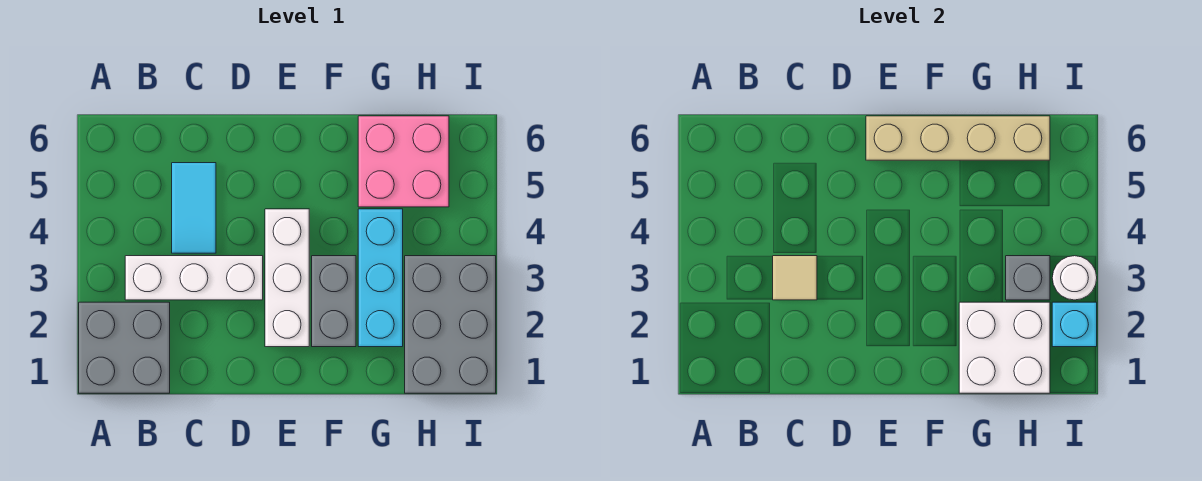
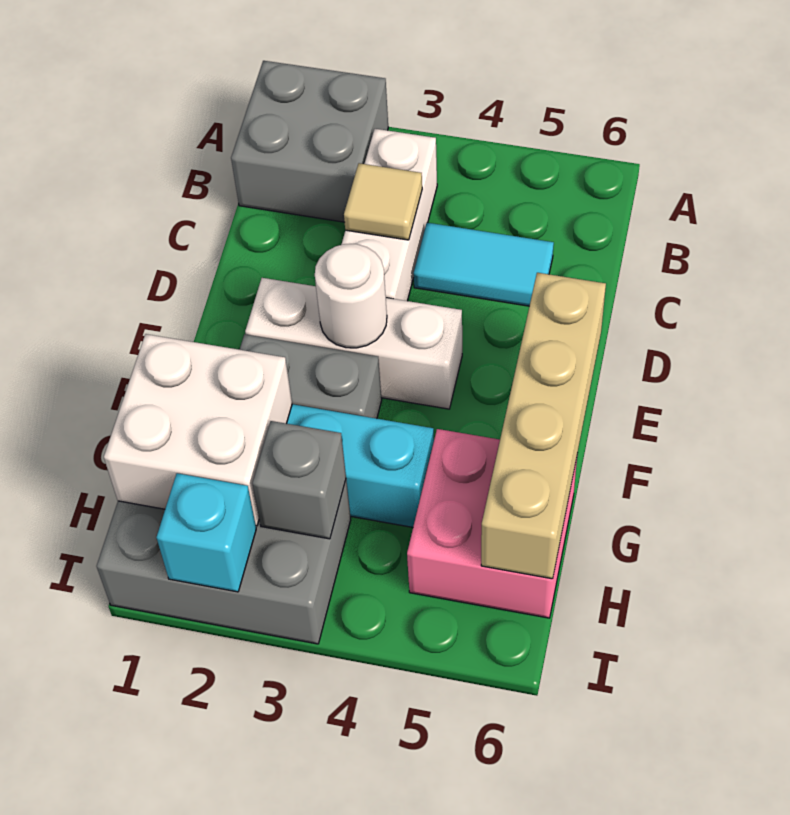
white 1x1 round brick [1052,256,1097,300] -> white 1x1 round brick moved to [315,244,387,348]

